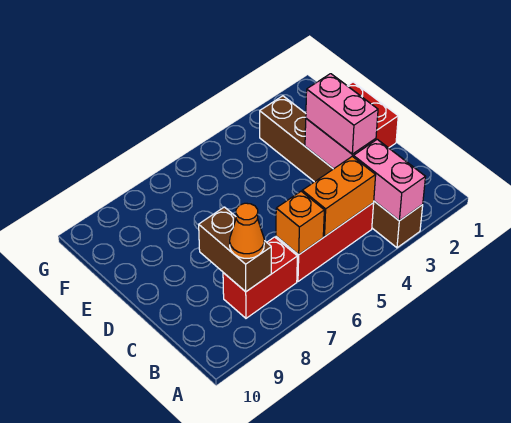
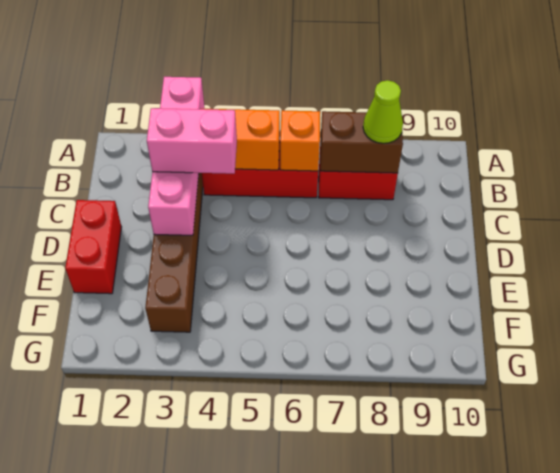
brown 1x2 brick [199,207,271,292] -> brown 1x2 brick turned to [320,111,403,173]
orange 1x1 cone [230,203,264,258] -> lime 1x1 cone [363,80,403,143]
pink 1x2 brick [306,74,378,154] -> pink 1x2 brick turned to [147,108,237,174]

